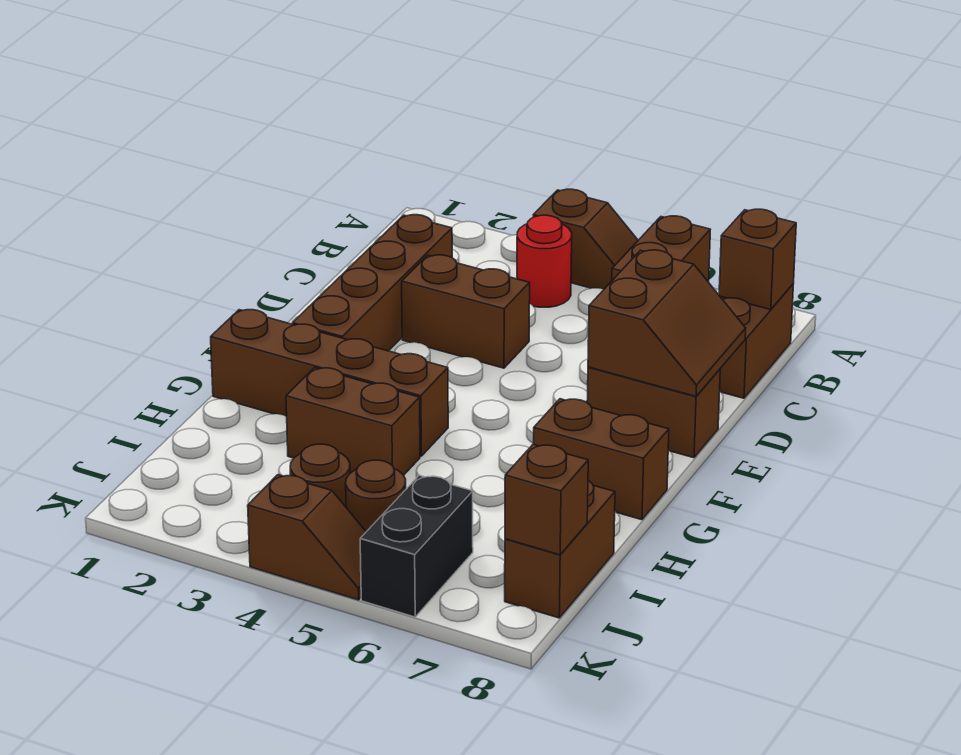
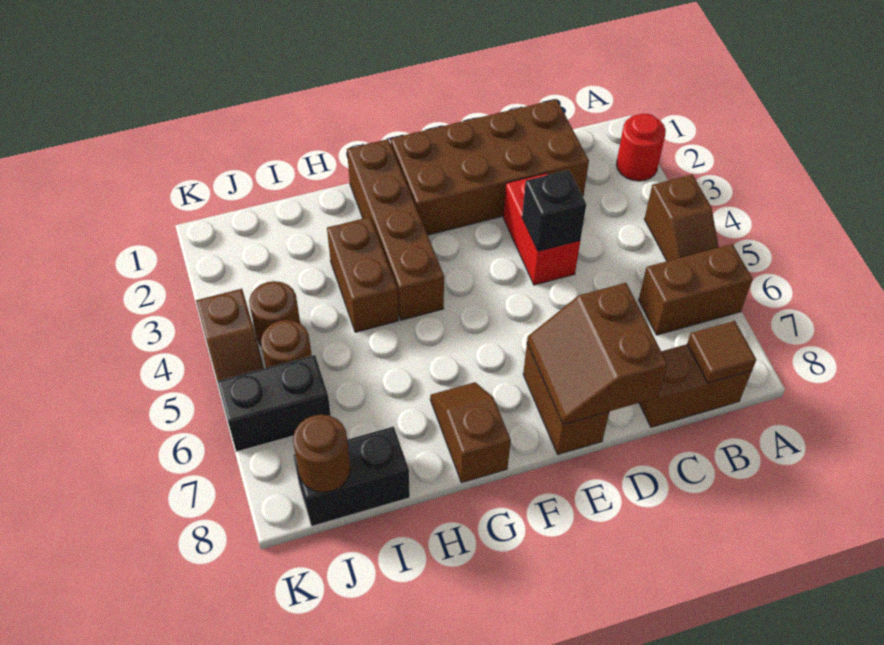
red 1x1 round brick [517,215,572,307] -> red 1x1 round brick moved to [617,114,666,181]
brown 1x1 brick [719,209,796,310] -> brown 1x1 tile [687,321,756,383]
brown 1x4 brick [293,215,452,351] -> brown 2x4 brick [391,99,589,235]
brown 1x2 brick [402,255,530,368] -> red 1x2 brick [503,173,580,285]
none -> black 1x1 brick [522,170,586,251]
brown 2x2 slope [588,250,746,396] -> brown 2x2 slope turned to [527,283,668,425]
brown 1x2 brick [534,399,669,520] -> brown 1x2 slope [430,382,511,483]
brown 1x2 brick [505,481,615,618] -> black 1x2 brick [293,426,410,526]
brown 1x1 brick [505,444,588,555] -> brown 1x1 round brick [293,414,350,492]

